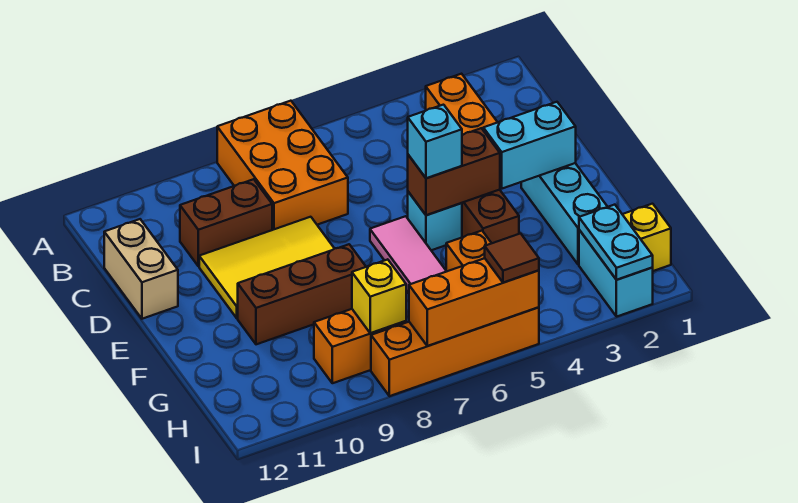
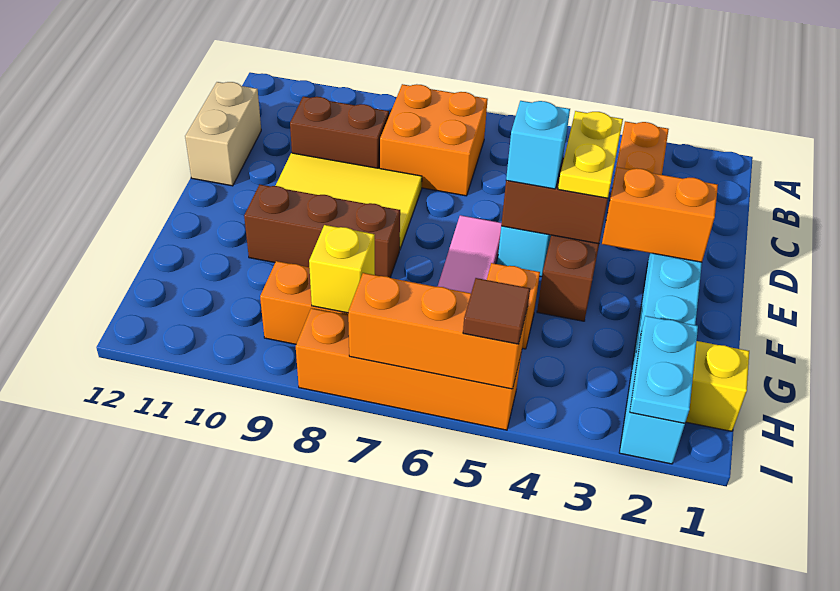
orange 2x3 brick [217,101,348,230] -> orange 2x2 brick [380,84,488,196]
none -> yellow 1x2 plate [558,111,623,198]
cyan 1x2 brick [483,102,576,189] -> orange 1x2 brick [602,167,718,262]

